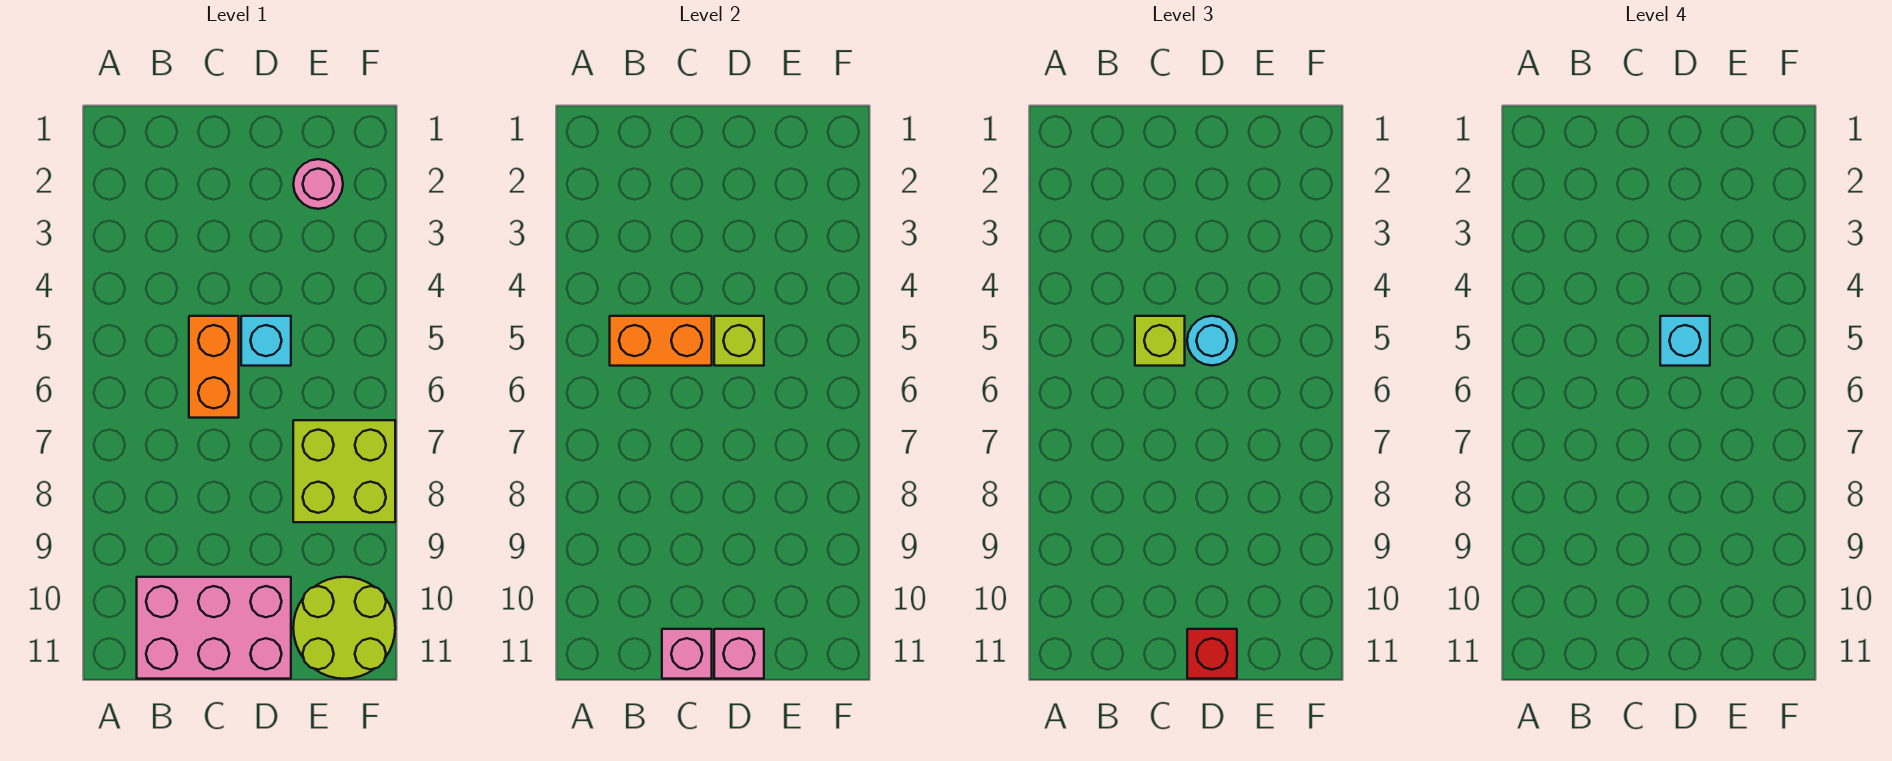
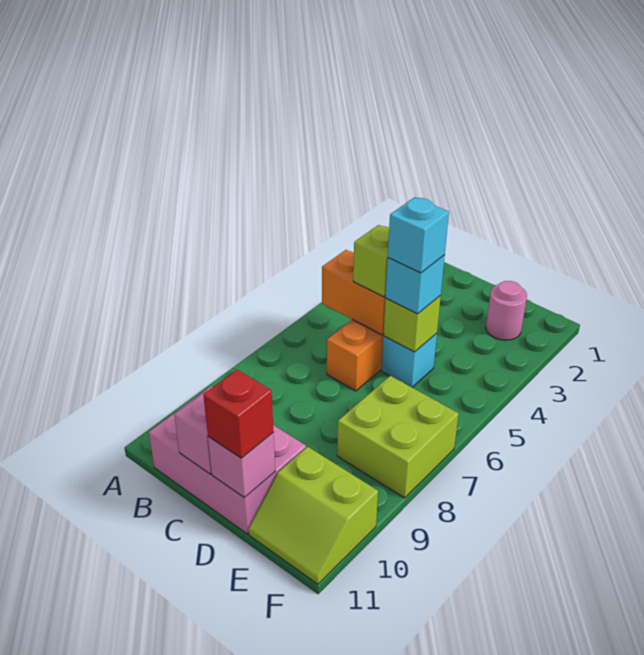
cyan 1x1 round brick [1187,316,1237,365] -> cyan 1x1 brick [386,255,445,314]
lime 2x2 round brick [293,577,395,679] -> lime 2x2 slope [248,447,378,584]

